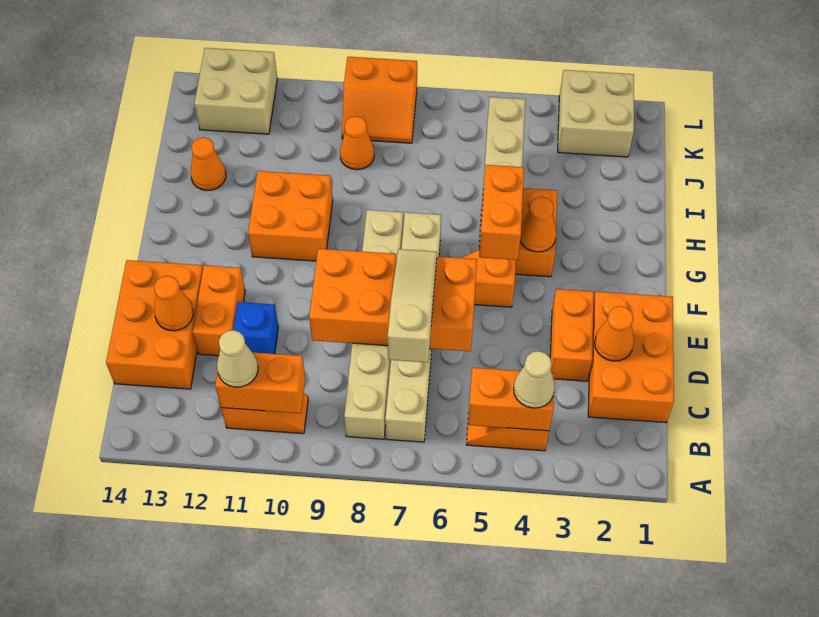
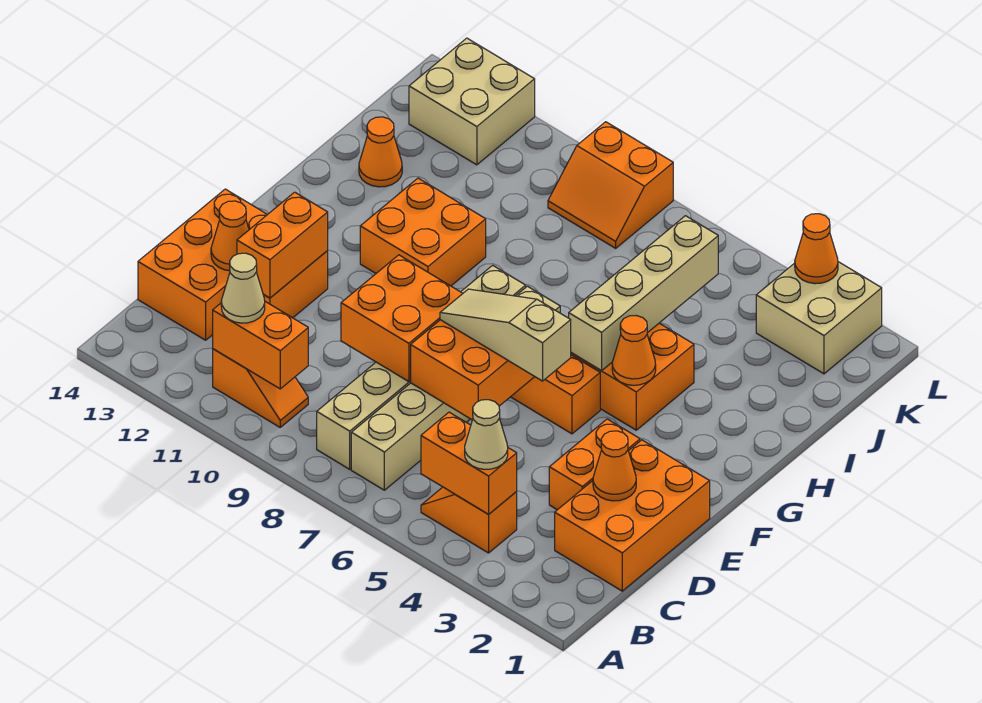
tan 1x3 slope [388,249,437,363] -> tan 1x3 slope turned to [440,289,571,381]
blue 1x1 brick [233,302,278,354] -> none
orange 1x2 brick [479,165,524,260] -> orange 1x2 brick moved to [237,192,328,298]
orange 1x1 cone [340,116,374,170] -> orange 1x1 cone moved to [795,214,838,284]

